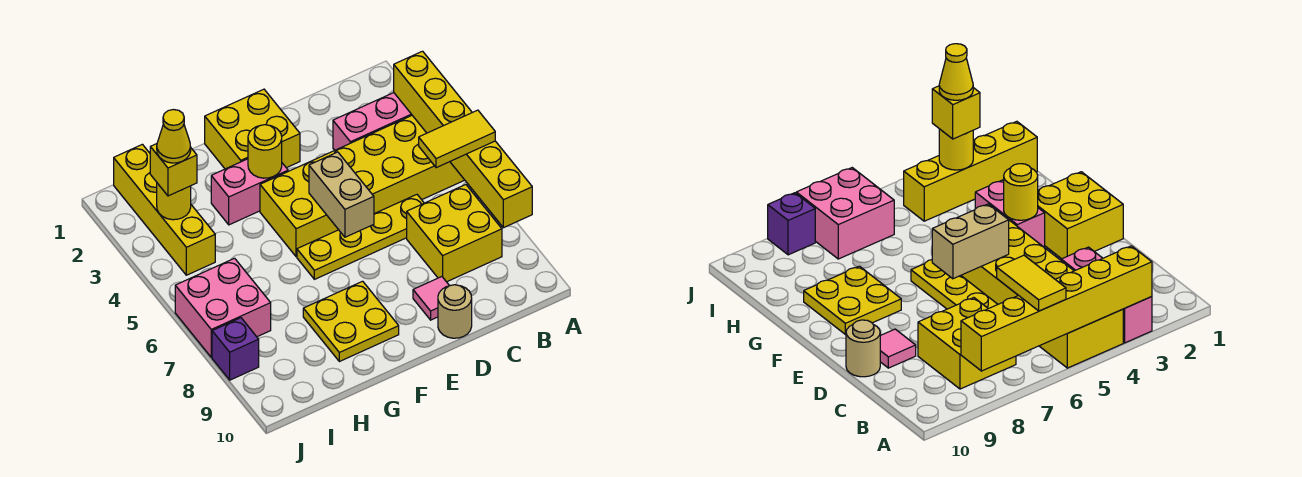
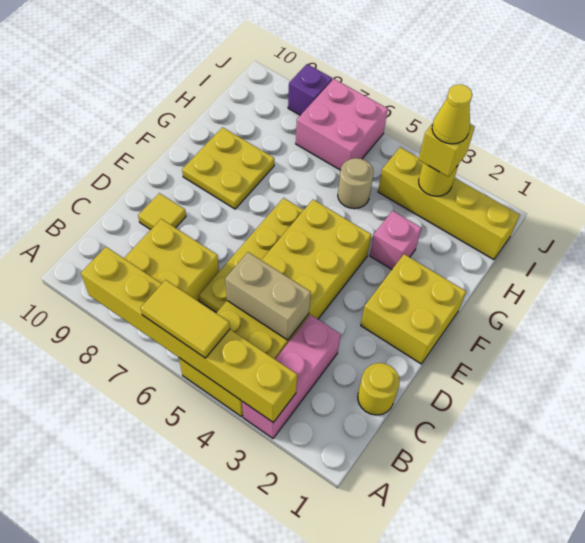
yellow 1x2 tile [419,110,495,168] -> yellow 1x2 tile turned to [141,280,230,358]
pink 1x1 tile [413,277,449,320] -> yellow 1x1 tile [138,193,186,230]
tan 1x1 round brick [438,285,472,338] -> tan 1x1 round brick moved to [338,158,374,209]
tan 1x2 brick [309,152,374,237] -> tan 1x2 brick moved to [225,252,311,340]
pink 1x2 brick [211,159,288,225] -> pink 1x1 brick [370,211,421,269]
yellow 1x1 round brick [248,125,282,178] -> yellow 1x1 round brick moved to [358,363,400,415]

